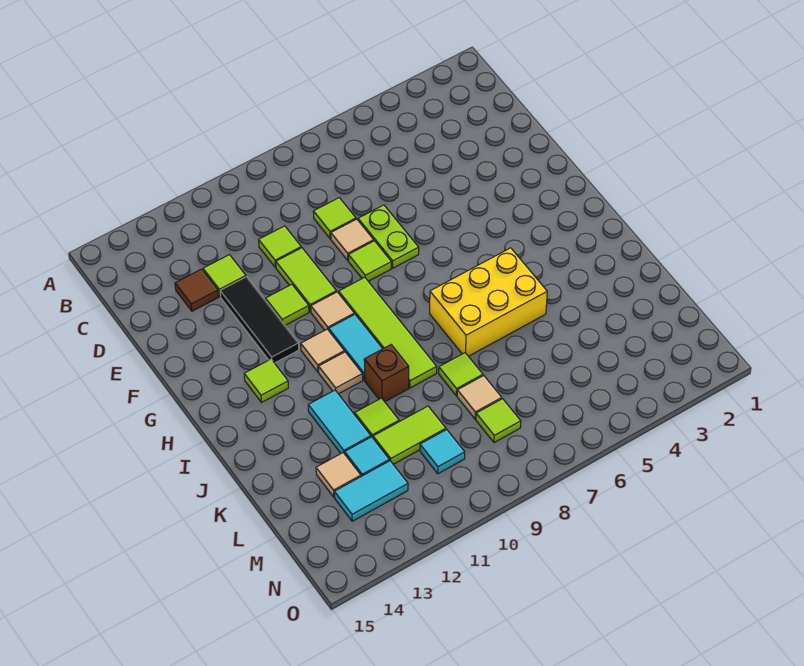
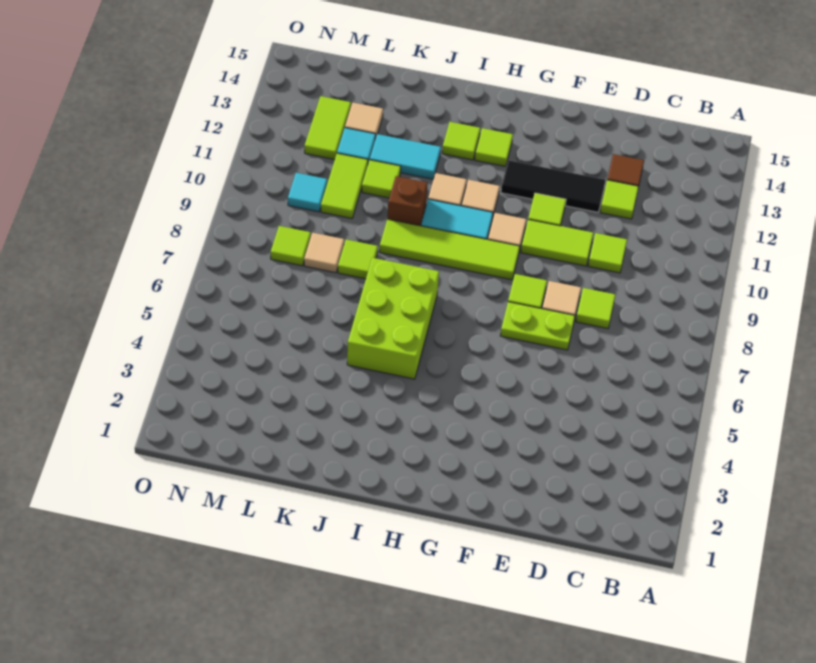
yellow 2x3 brick [430,248,547,356] -> lime 2x3 brick [347,258,439,379]
none -> lime 1x1 tile [442,122,480,160]
cyan 1x2 tile [334,461,408,521] -> lime 1x2 tile [305,96,351,159]

